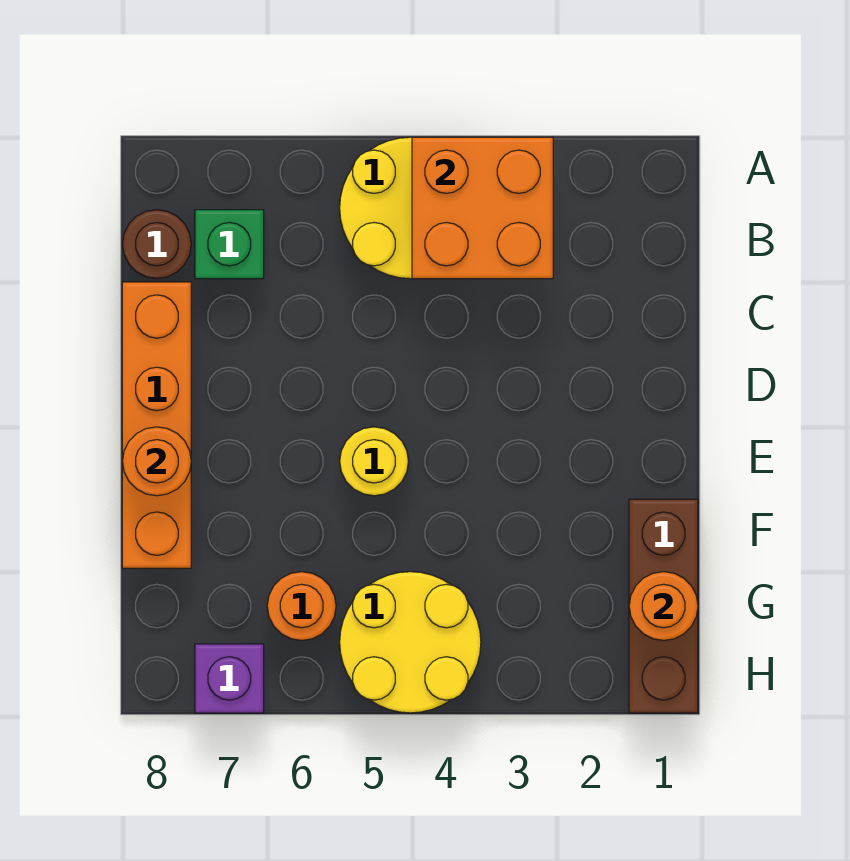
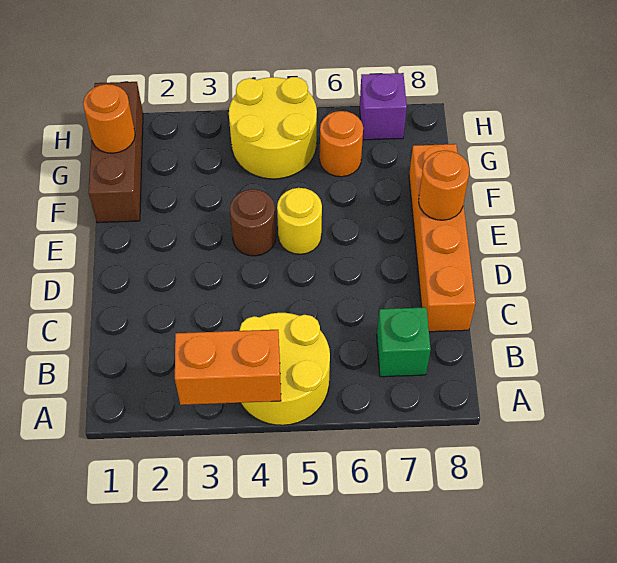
orange 2x2 brick [412,137,553,279] -> orange 1x2 brick [175,330,281,405]
brown 1x1 round brick [123,210,191,279] -> brown 1x1 round brick moved to [230,189,276,256]

